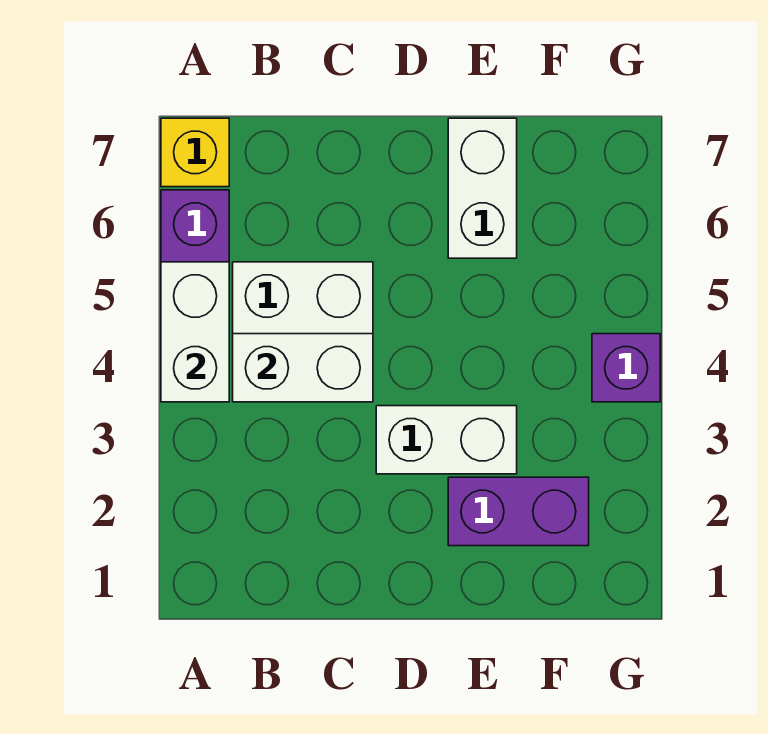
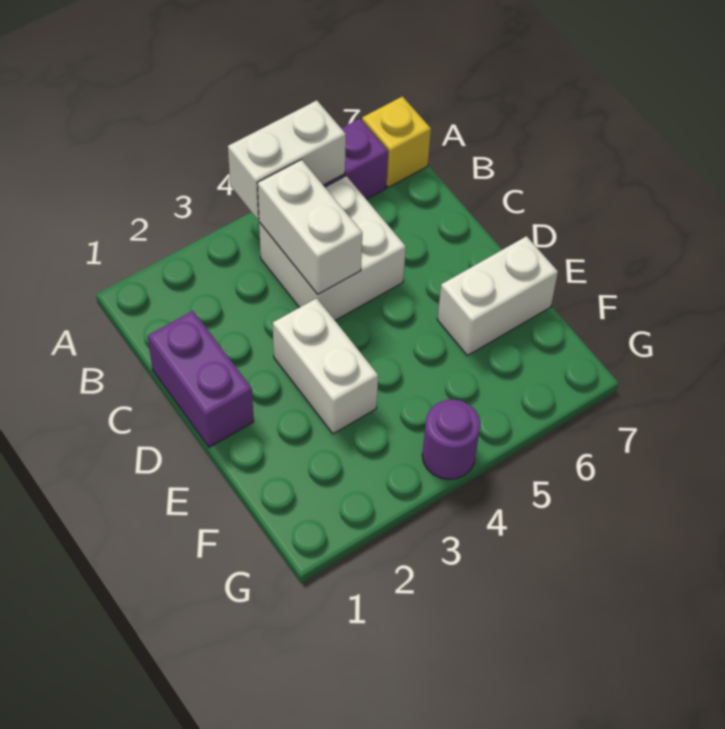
purple 1x2 brick [448,477,589,546] -> purple 1x2 brick moved to [148,311,254,447]
purple 1x1 brick [592,334,660,402] -> purple 1x1 round brick [422,399,480,479]

